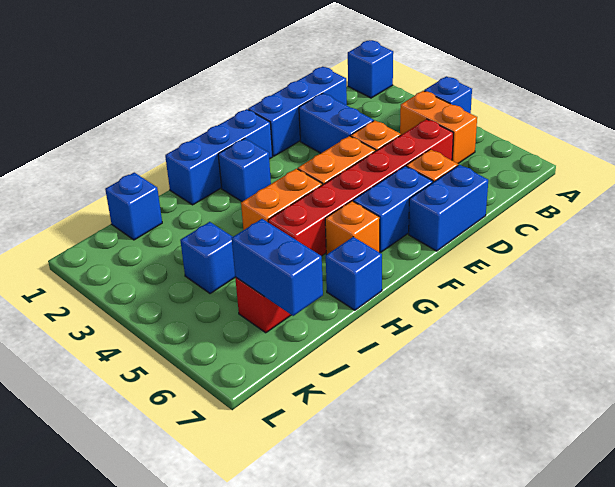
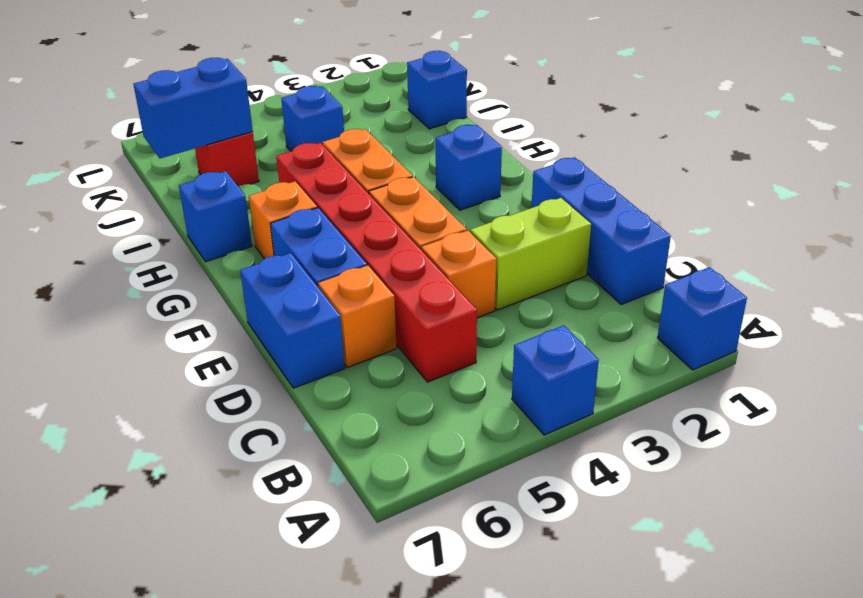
orange 1x2 brick [400,91,477,163] -> none
blue 1x2 brick [299,93,374,153] -> lime 1x2 brick [470,198,591,310]
blue 1x3 brick [165,109,273,205] -> none

